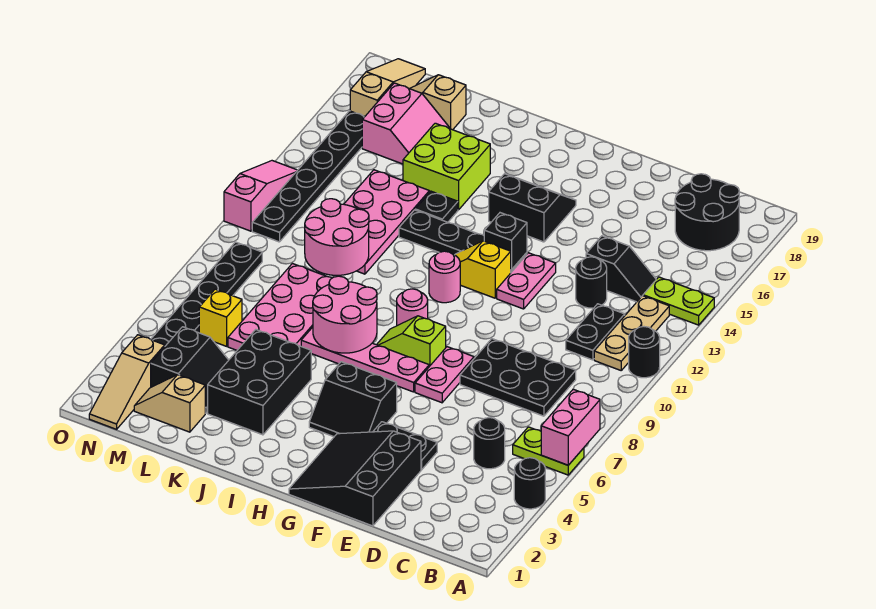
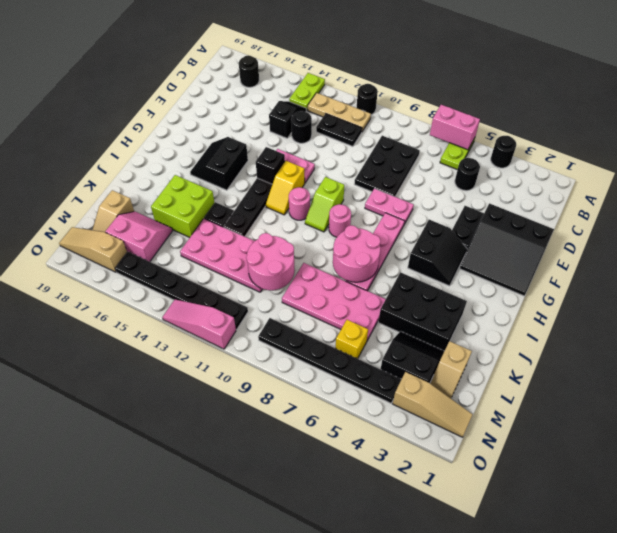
black 2x2 round brick [675,174,739,251] -> black 1x1 round brick [239,55,259,87]
lime 1x2 slope [377,316,446,366] -> lime 1x2 slope moved to [305,177,344,232]

